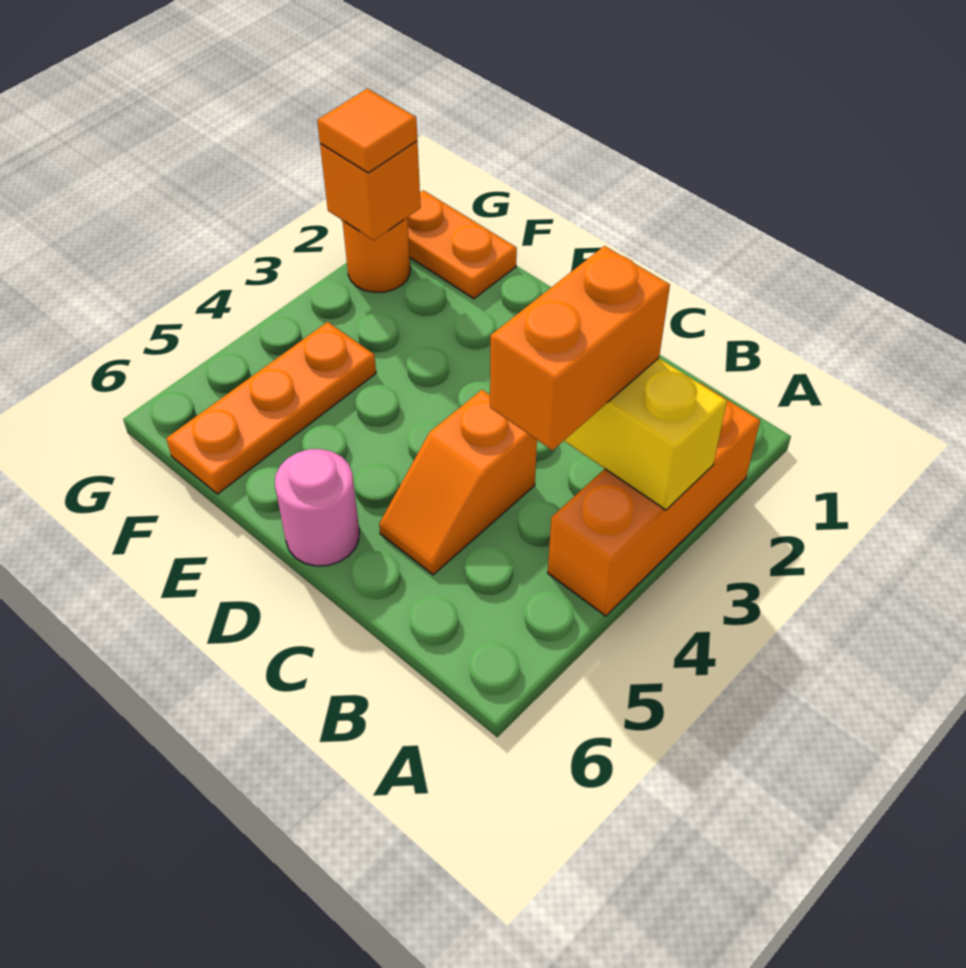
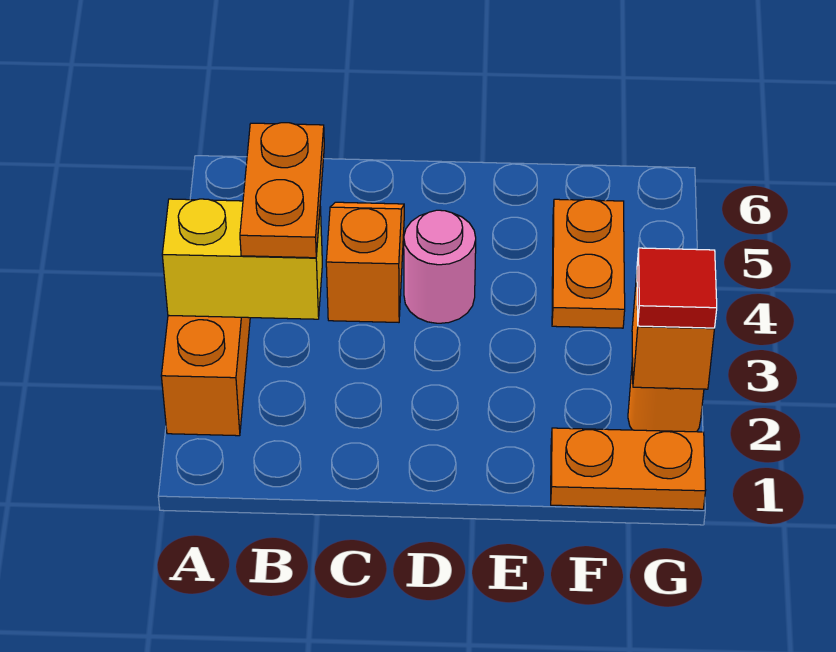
orange 1x2 brick [490,246,670,450] -> orange 1x2 plate [240,123,324,258]
pink 1x1 round brick [275,449,359,566] -> pink 1x1 round brick moved to [404,210,476,323]
orange 1x3 plate [166,322,376,494] -> orange 1x2 plate [552,199,625,328]
orange 1x1 tile [317,89,417,173] -> red 1x1 tile [637,248,717,328]

